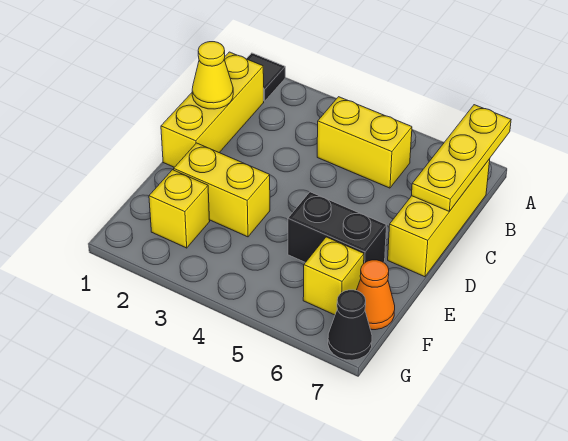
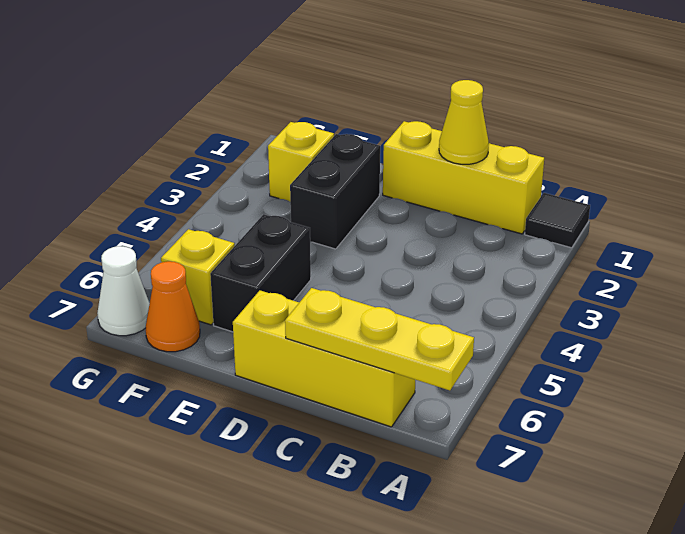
yellow 1x2 brick [317,97,412,188] -> none
yellow 1x2 brick [174,143,270,237] -> black 1x2 brick [290,134,380,249]
black 1x1 cone [328,290,372,360] -> white 1x1 cone [97,246,150,336]

